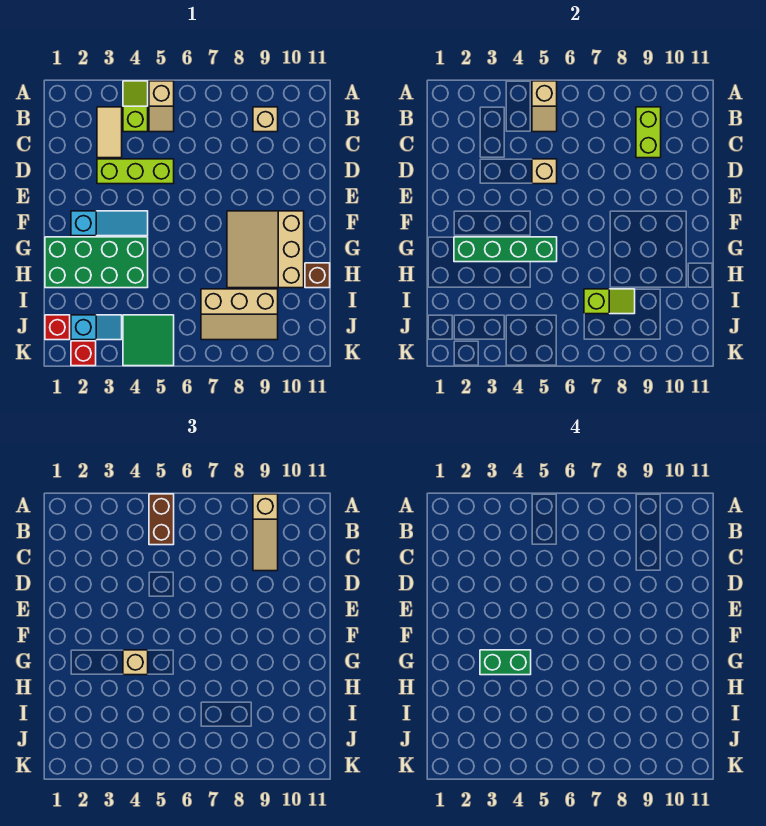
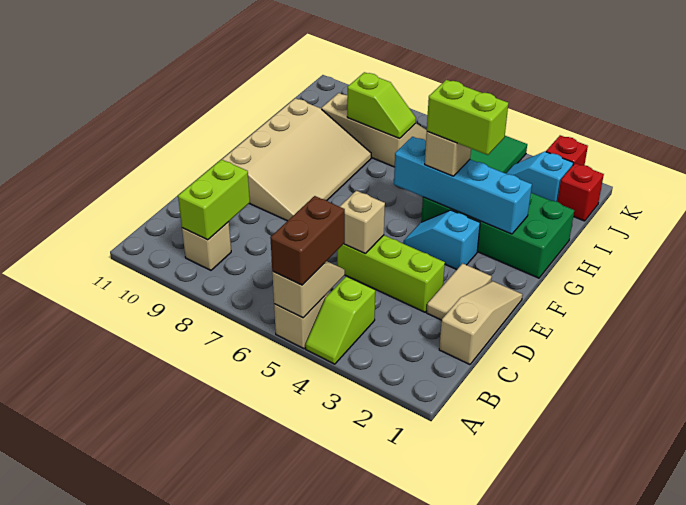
tan 1x3 slope [253,494,278,571] -> tan 1x3 slope moved to [439,281,523,365]
tan 1x2 tile [97,107,122,158] -> tan 1x2 tile moved to [427,263,492,320]
cyan 1x3 slope [71,211,148,236] -> cyan 1x2 slope [404,210,480,270]
tan 3x3 slope [227,211,304,288] -> tan 3x4 slope [222,98,371,221]
green 1x4 brick [454,237,557,262] -> cyan 1x4 brick [394,137,532,234]
green 1x2 brick [480,650,531,675] -> lime 1x2 brick [427,80,508,155]
brown 1x1 brick [305,263,330,288] -> none
lime 1x2 slope [584,289,635,314] -> lime 1x2 slope turned to [347,72,416,139]

